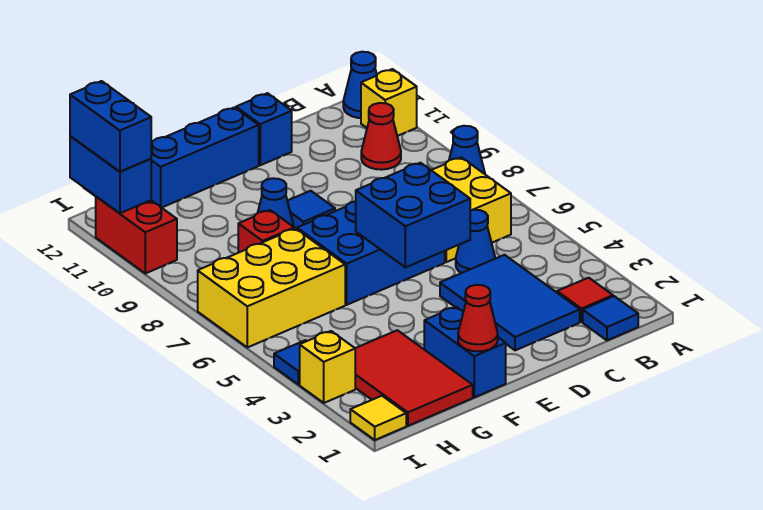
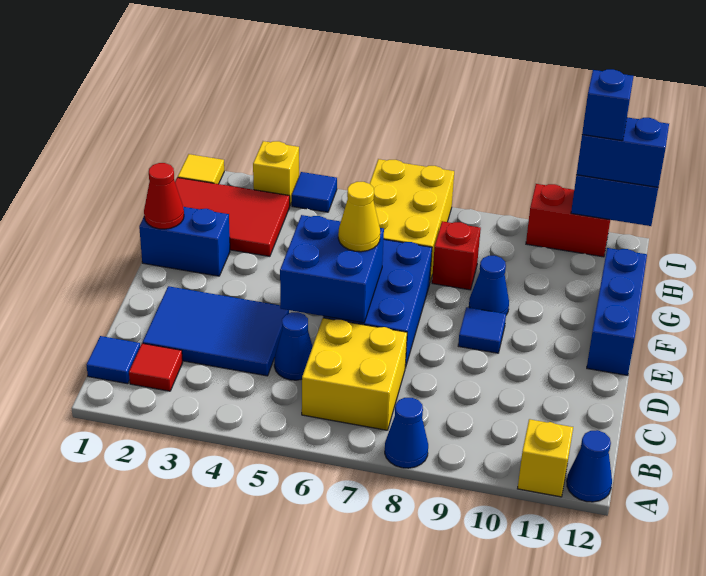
red 1x1 cone [361,103,401,170] -> none
blue 1x1 brick [236,93,292,165] -> blue 1x1 brick moved to [582,69,634,141]
none -> yellow 1x1 cone [338,182,380,252]

